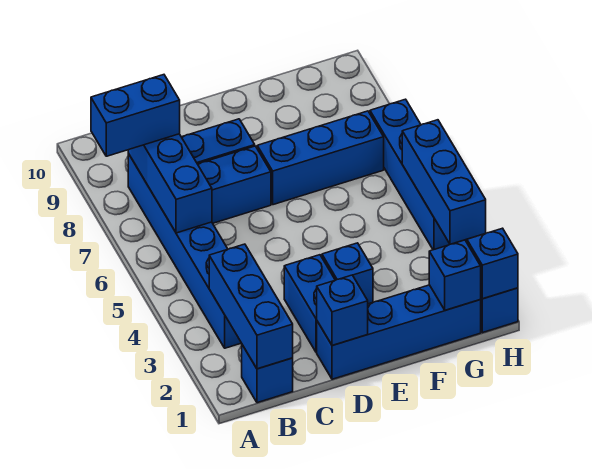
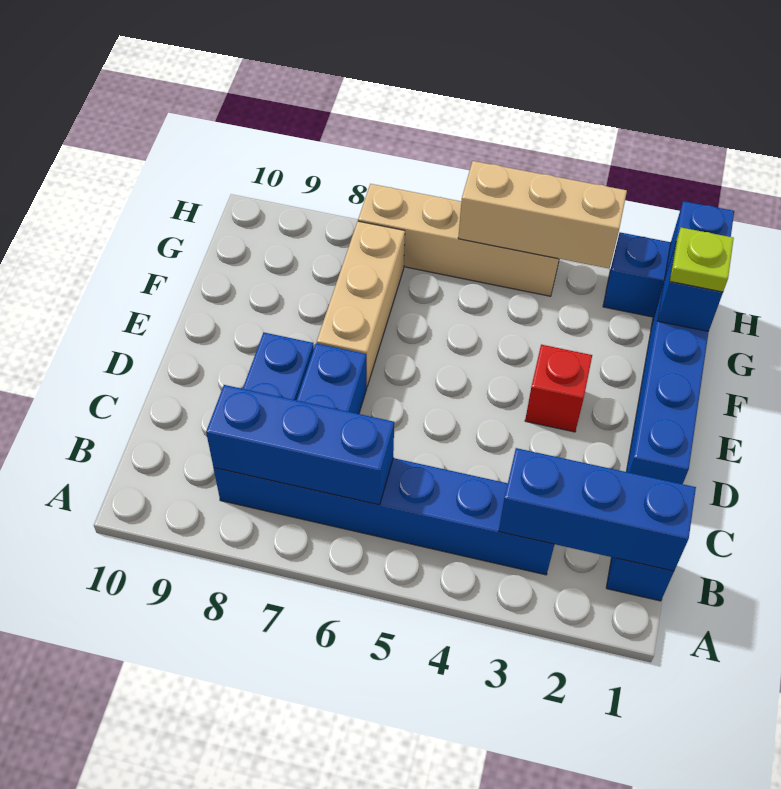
blue 1x2 brick [91,75,180,156] -> none
blue 1x1 brick [317,275,368,346] -> none
blue 1x2 brick [284,255,335,352] -> none
blue 1x1 brick [322,243,373,304] -> red 1x1 brick [525,345,592,432]
blue 1x3 brick [257,111,384,205] -> tan 1x3 brick [317,221,405,386]
none -> lime 1x1 plate [670,228,734,292]
blue 1x3 brick [402,120,486,244] -> tan 1x3 brick [458,161,627,269]
blue 1x4 brick [370,99,467,250] -> tan 1x4 brick [358,184,559,296]

